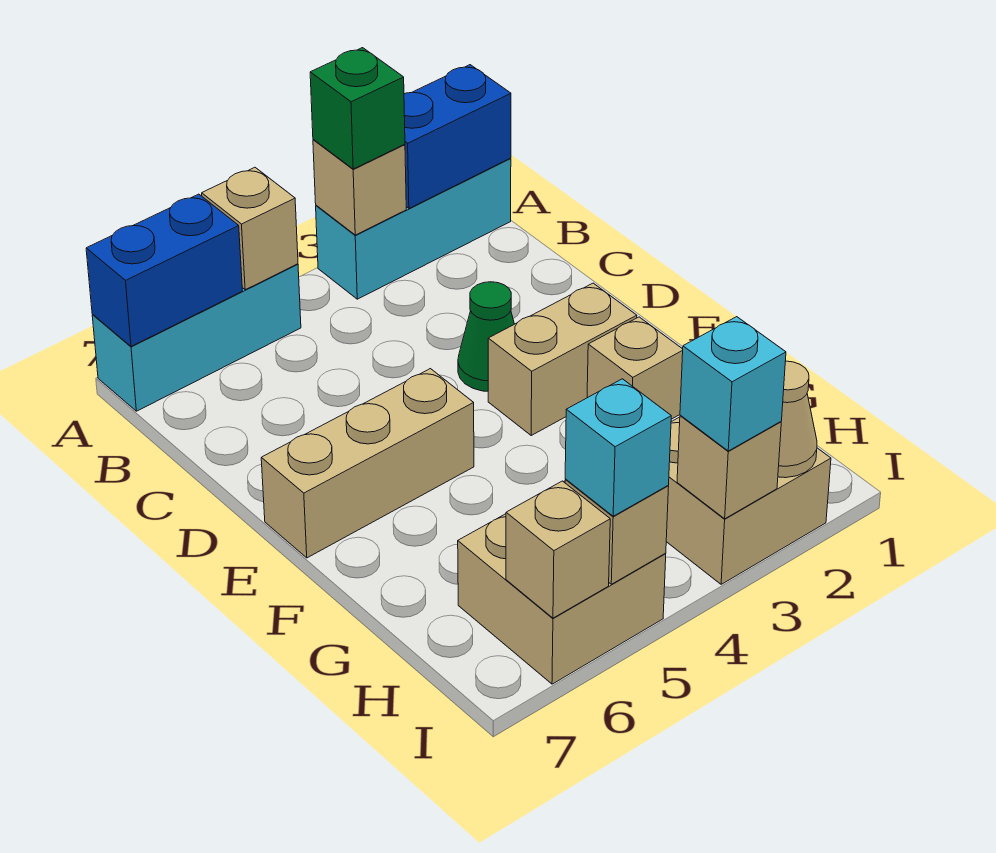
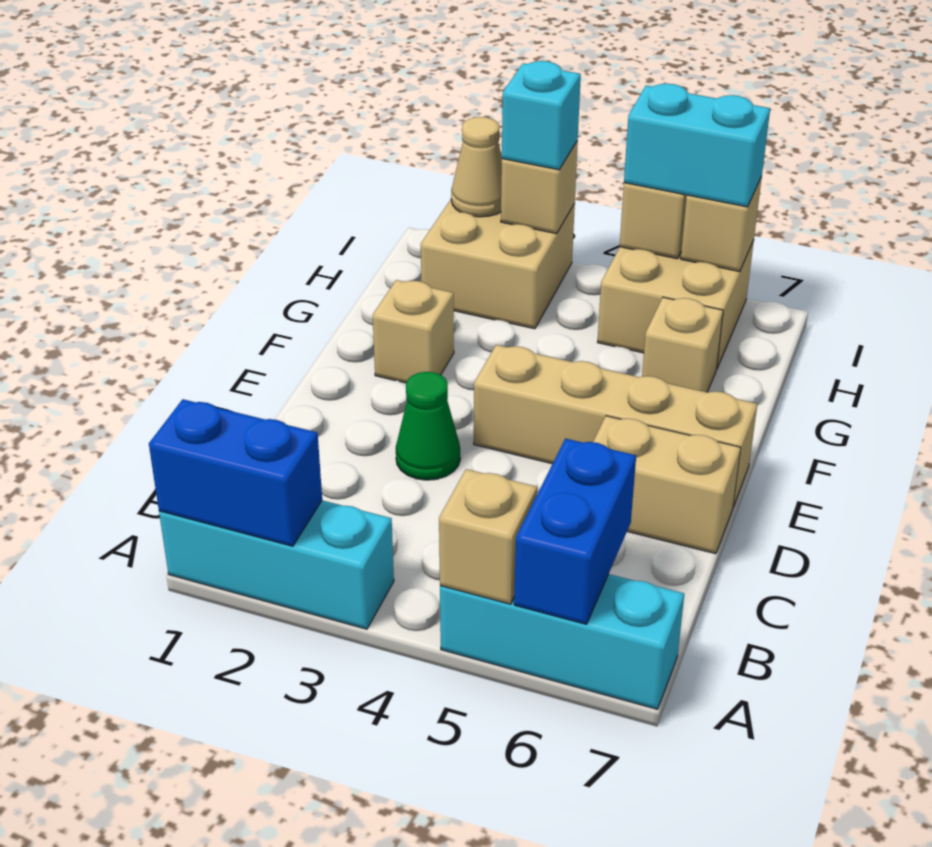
tan 1x1 brick [313,139,406,235] -> tan 1x1 brick moved to [642,297,723,392]
green 1x1 brick [310,48,405,169] -> none
blue 1x2 brick [86,194,242,346] -> blue 1x2 brick turned to [514,439,636,624]
tan 1x2 brick [488,283,637,435] -> tan 1x2 brick moved to [593,416,741,554]
tan 1x3 brick [261,369,474,558] -> tan 1x4 brick [474,345,757,507]
cyan 1x1 brick [565,379,671,516] -> cyan 1x2 brick [624,84,770,207]

